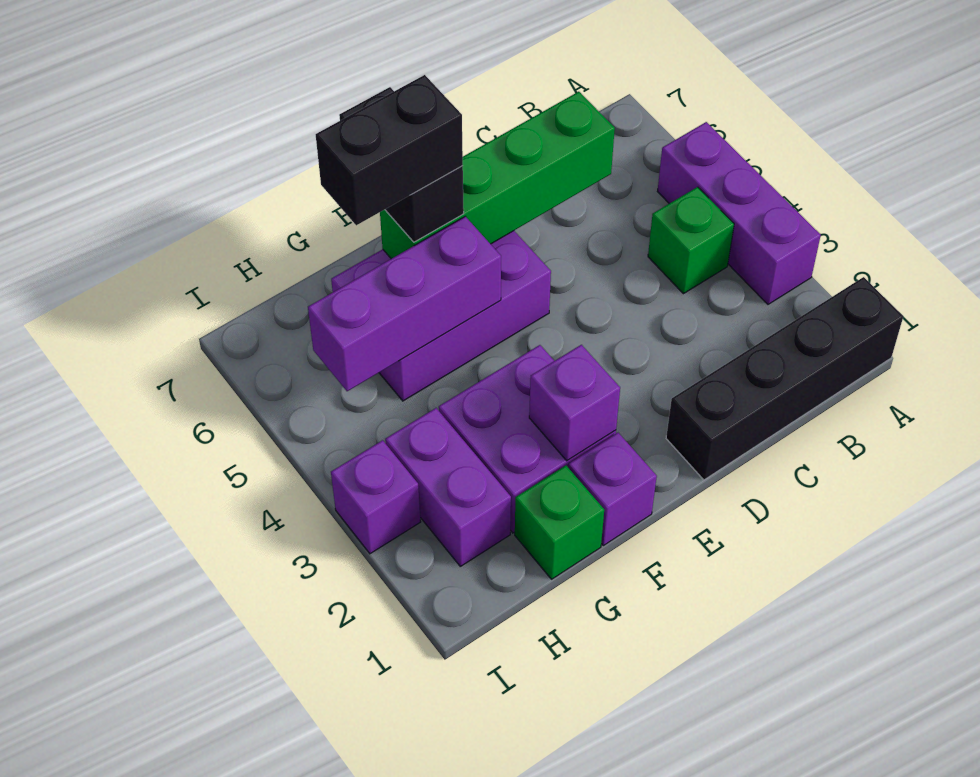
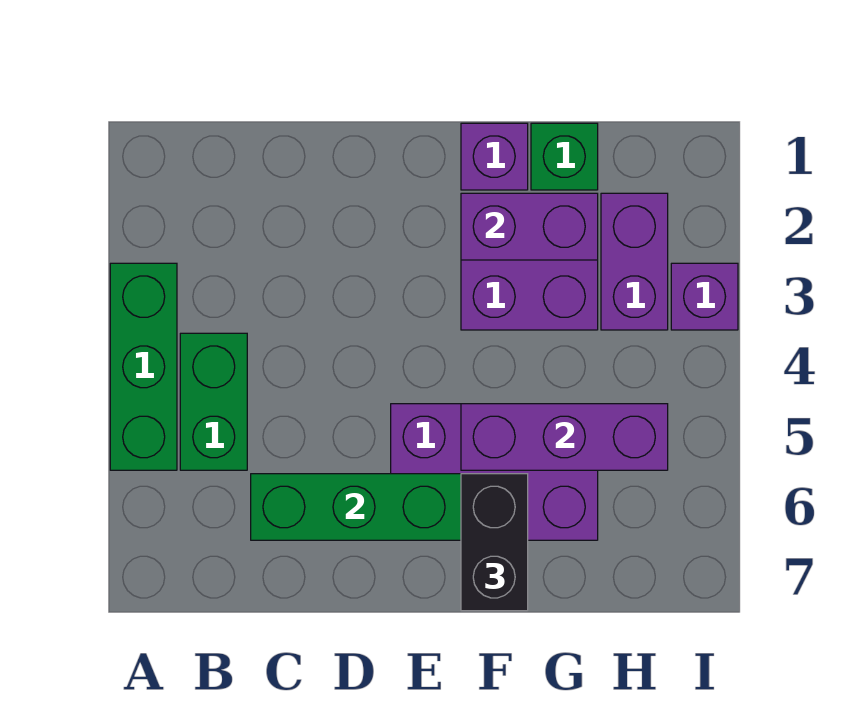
black 1x4 brick [666,277,903,480] -> none
purple 1x3 brick [658,122,821,304] -> green 1x3 brick [110,263,177,470]
green 1x1 brick [648,187,734,294] -> green 1x2 brick [180,333,247,470]
purple 1x1 brick [529,345,620,461] -> purple 1x2 brick [461,193,598,260]
black 1x2 brick [316,75,463,225] -> none

